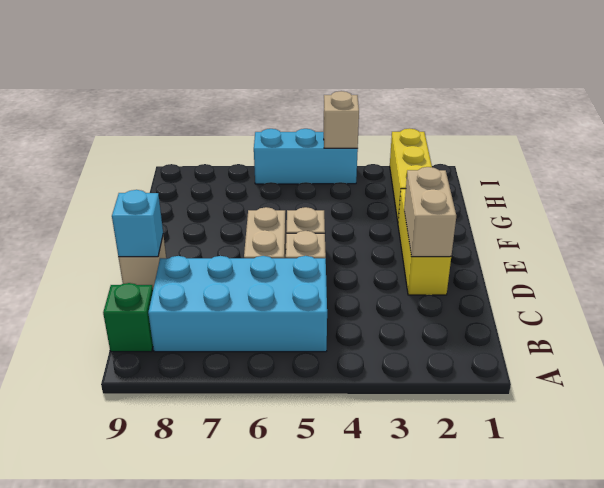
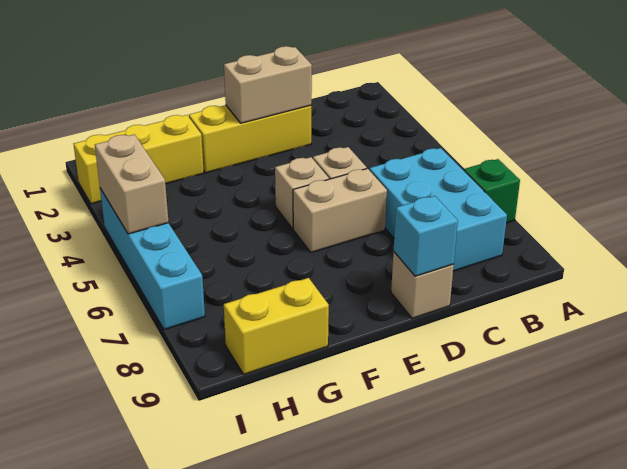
cyan 2x4 brick [148,256,327,352] -> cyan 2x3 brick [369,148,507,271]
green 1x1 brick [103,283,153,352] -> green 1x1 brick moved to [464,159,520,223]
none -> yellow 1x2 brick [224,278,329,374]
cyan 1x3 brick [254,129,358,184] -> cyan 1x4 brick [100,188,205,330]
tan 1x1 brick [324,91,359,148] -> tan 1x2 brick [95,134,169,234]

